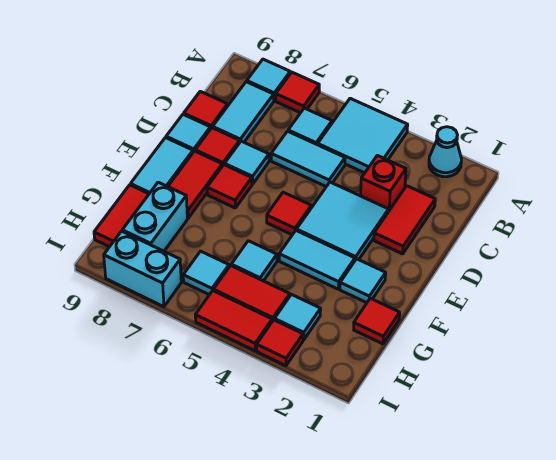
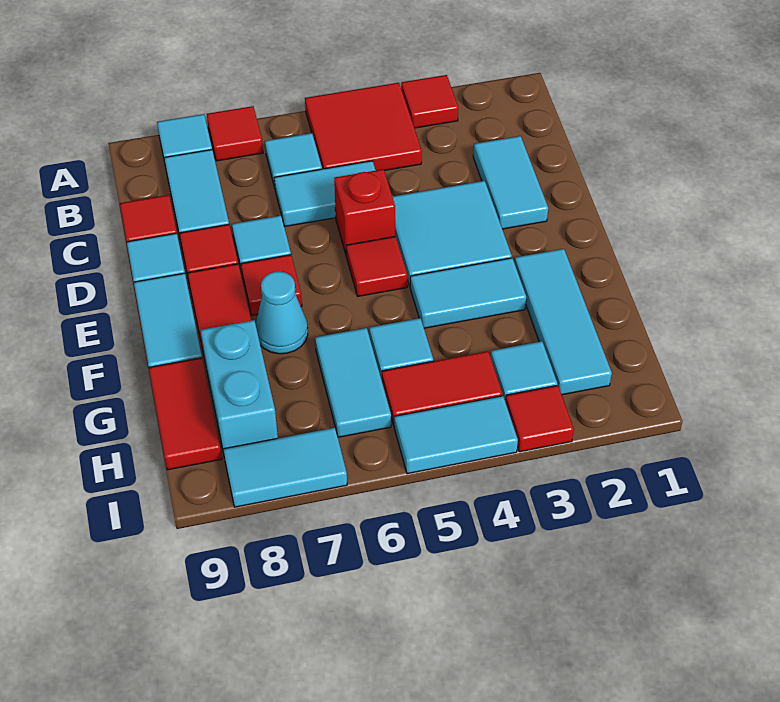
cyan 1x1 cone [429,127,461,177] -> cyan 1x1 cone moved to [256,272,308,354]
cyan 2x2 tile [318,98,408,173] -> red 2x2 tile [305,83,422,171]
red 1x2 tile [374,186,435,254] -> cyan 1x2 tile [473,136,548,229]
red 1x1 brick [361,155,406,212] -> red 1x1 brick moved to [334,169,395,256]
cyan 1x1 tile [340,259,386,303] -> cyan 1x3 tile [514,249,612,395]
red 1x1 tile [354,298,400,344] -> red 1x1 tile moved to [401,75,458,128]
cyan 1x1 tile [183,251,229,295] -> cyan 1x2 tile [315,328,391,437]
red 1x2 tile [195,291,272,351] -> cyan 1x2 tile [394,396,518,474]
cyan 1x2 brick [104,231,181,307] -> cyan 1x2 tile [223,428,347,507]

